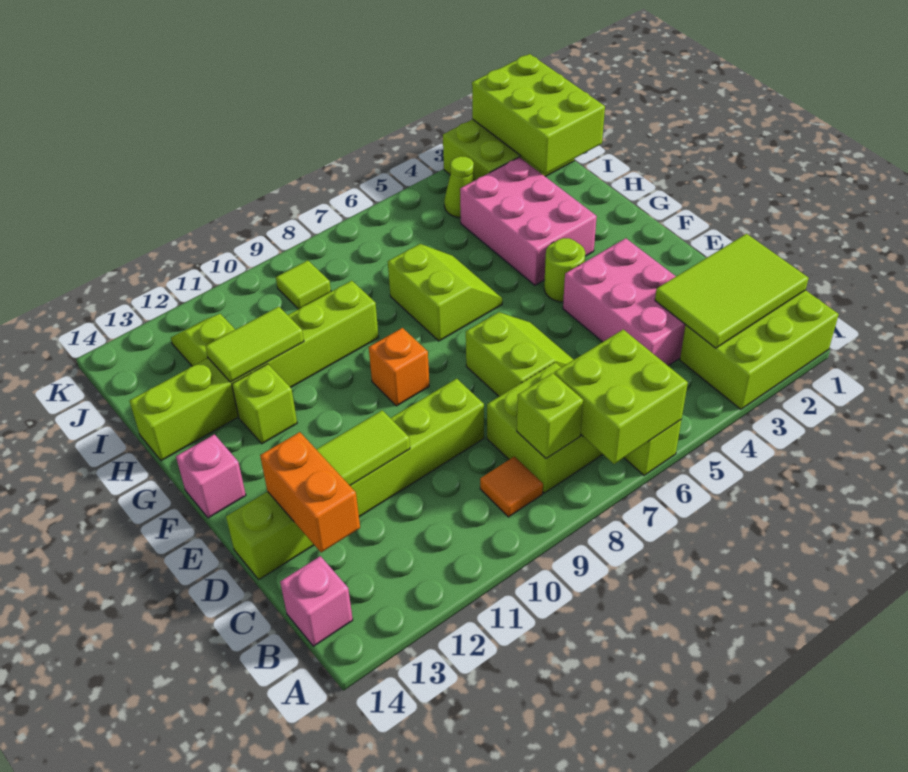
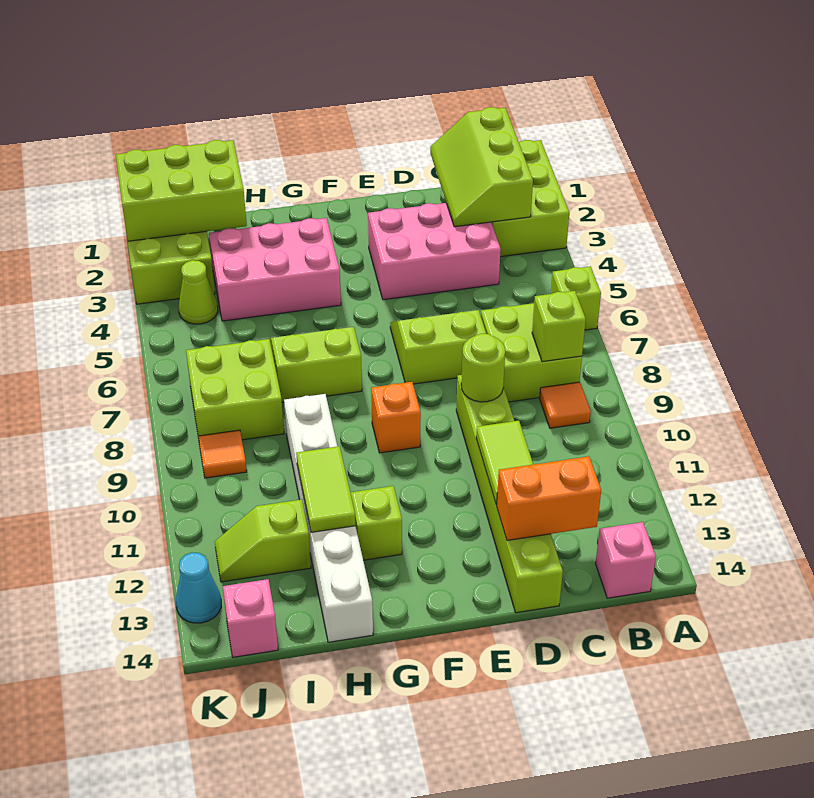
lime 2x2 brick [554,330,688,464] -> lime 2x2 brick moved to [186,339,284,440]
lime 2x3 tile [655,234,809,348] -> lime 2x3 slope [430,107,533,227]
lime 1x1 round brick [544,238,585,302] -> lime 1x1 round brick moved to [461,334,505,402]
pink 1x1 brick [176,434,246,518] -> pink 1x1 brick moved to [223,579,278,657]
lime 1x6 brick [130,281,379,461] -> white 1x6 brick [284,394,373,642]
lime 1x1 tile [276,260,331,309] -> orange 1x1 tile [198,430,247,478]
none -> cyan 1x1 cone [176,553,221,623]

